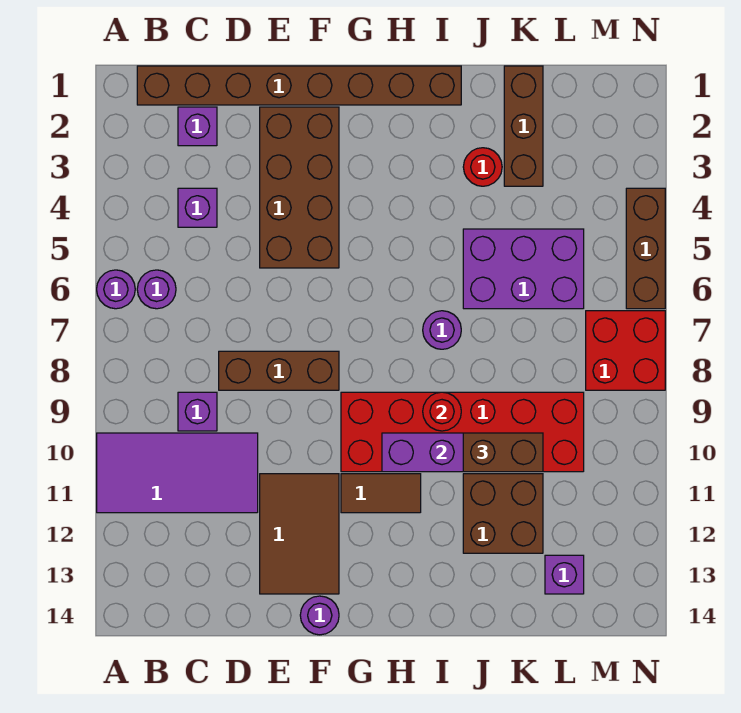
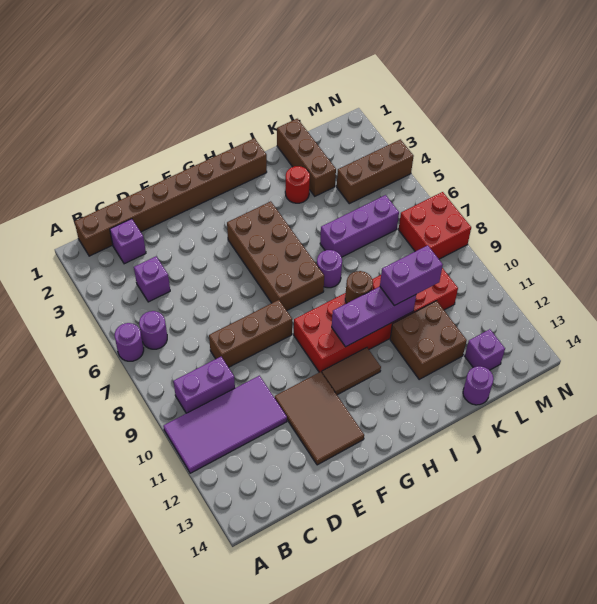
purple 1x1 brick [178,392,217,431] -> purple 1x2 brick [173,357,235,413]
brown 2x4 brick [260,107,339,268] -> brown 2x4 brick moved to [227,201,324,311]
purple 1x1 round brick [300,596,339,635] -> purple 1x1 round brick moved to [463,366,494,405]
red 1x1 round brick [423,392,461,431] -> brown 1x1 round brick [345,271,373,303]
purple 2x3 brick [463,229,584,309] -> purple 1x3 brick [320,195,399,257]
brown 1x2 brick [463,433,543,472] -> purple 1x2 brick [380,245,443,306]
brown 1x3 brick [626,188,665,309] -> brown 1x3 brick turned to [337,139,414,204]

